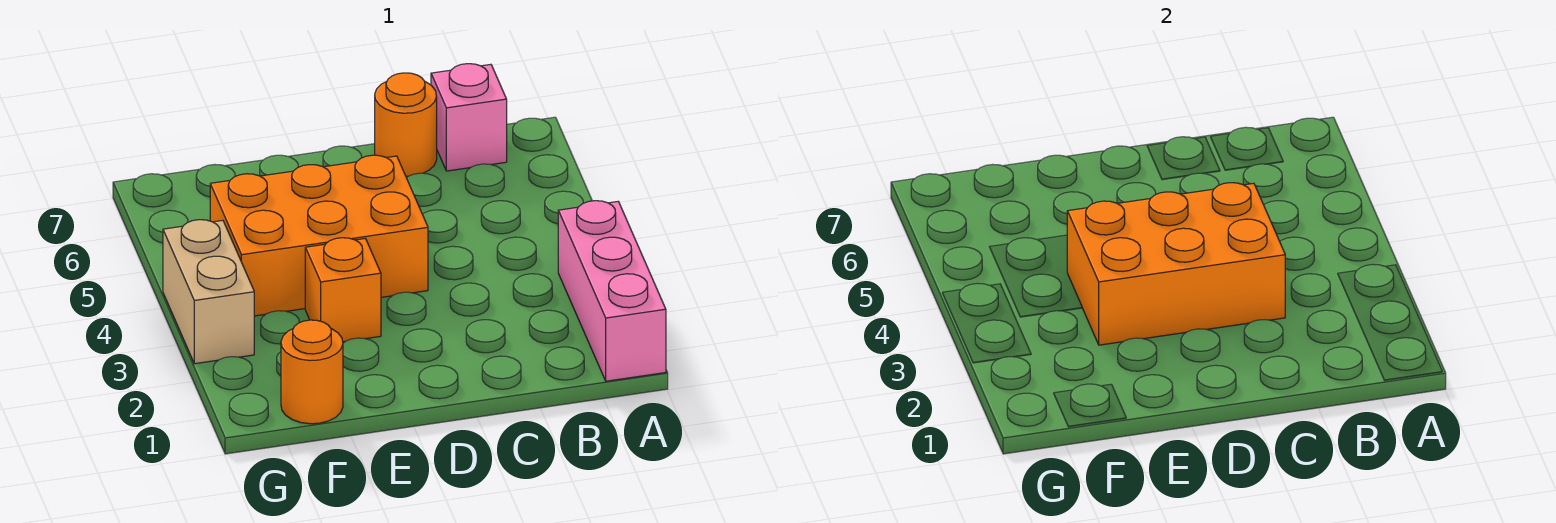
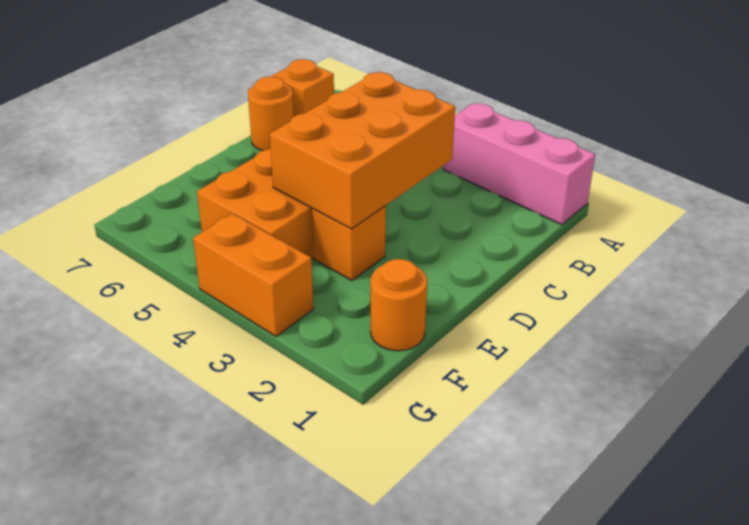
pink 1x1 brick [431,64,507,171] -> orange 1x1 brick [272,59,334,116]
tan 1x2 brick [163,220,254,364] -> orange 1x2 brick [193,214,313,336]

